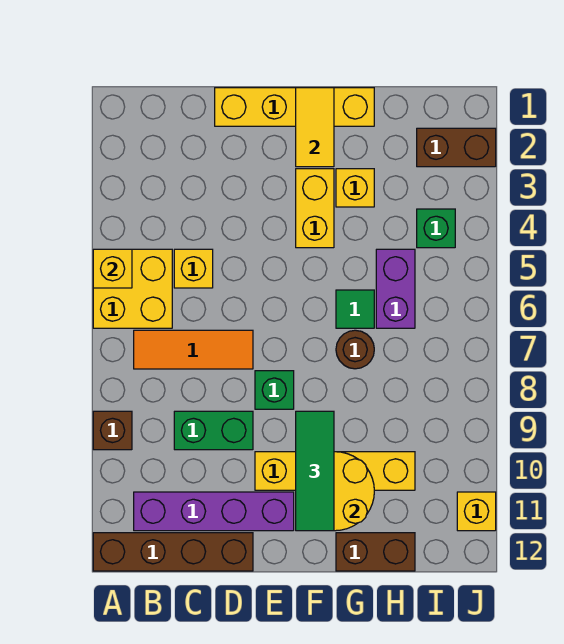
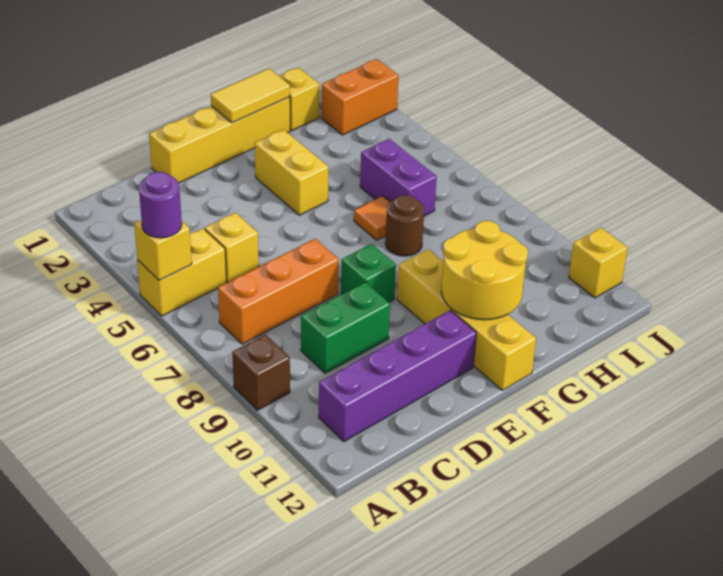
yellow 2x2 brick [93,249,172,328] -> yellow 1x2 brick [137,228,226,316]
none -> purple 1x1 round brick [139,172,182,238]
brown 1x4 brick [93,533,253,571] -> none
orange 1x3 tile [134,330,253,369] -> orange 1x3 brick [218,239,339,344]
yellow 1x4 brick [255,452,415,490] -> yellow 1x4 brick turned to [397,249,536,390]
yellow 1x2 tile [296,88,334,167] -> yellow 1x2 tile turned to [211,69,290,123]
green 1x3 tile [296,411,334,531] -> none
yellow 1x1 brick [336,169,374,207] -> yellow 1x1 brick moved to [279,67,319,130]
green 1x1 tile [336,290,374,328] -> orange 1x1 tile [354,196,390,240]
brown 1x2 brick [336,533,415,571] -> none
brown 1x2 brick [417,128,496,167] -> orange 1x2 brick [321,59,399,135]
green 1x1 brick [417,209,455,248] -> none

